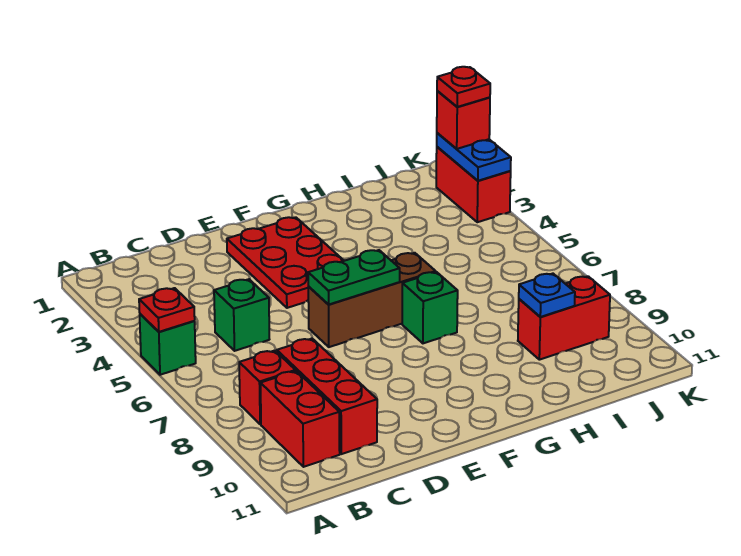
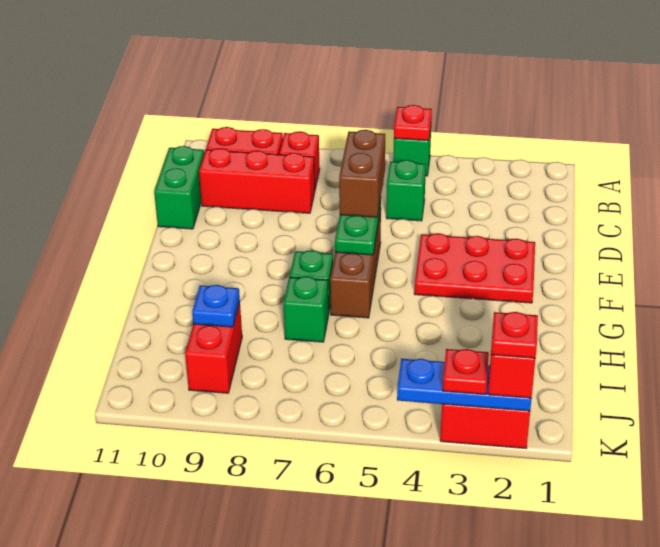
none -> green 1x2 brick [154,146,204,229]
none -> brown 1x2 brick [339,130,385,217]
none -> green 1x1 brick [283,277,329,342]
blue 1x2 plate [437,133,511,181] -> blue 1x3 plate [397,359,532,411]
none -> red 1x1 plate [443,349,489,395]

